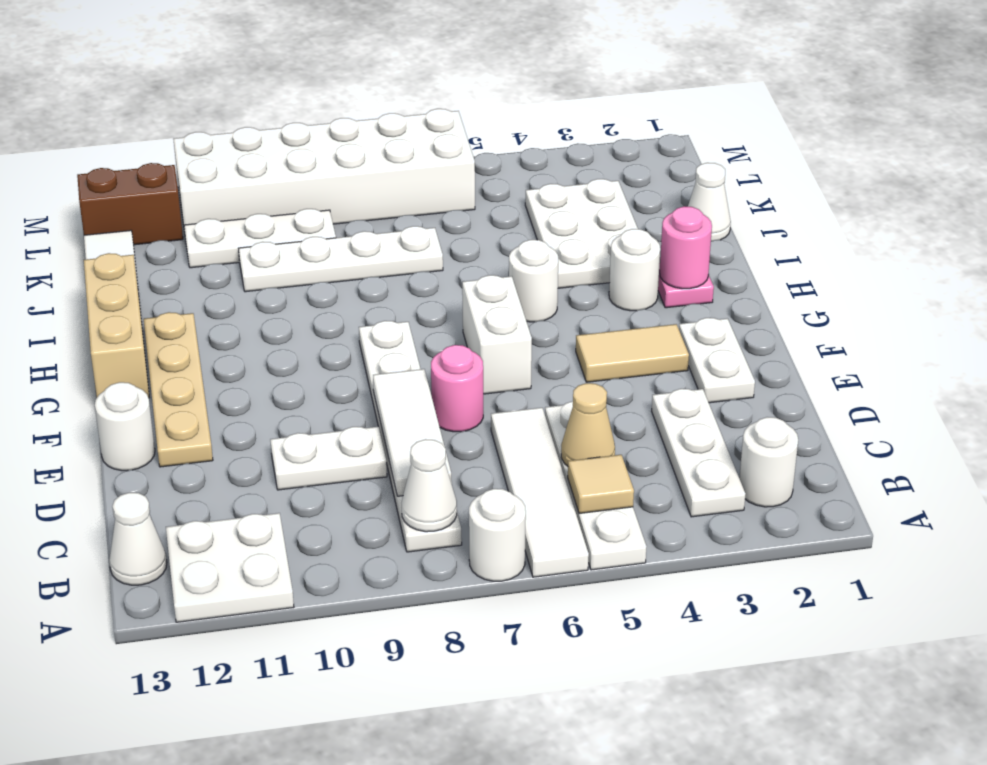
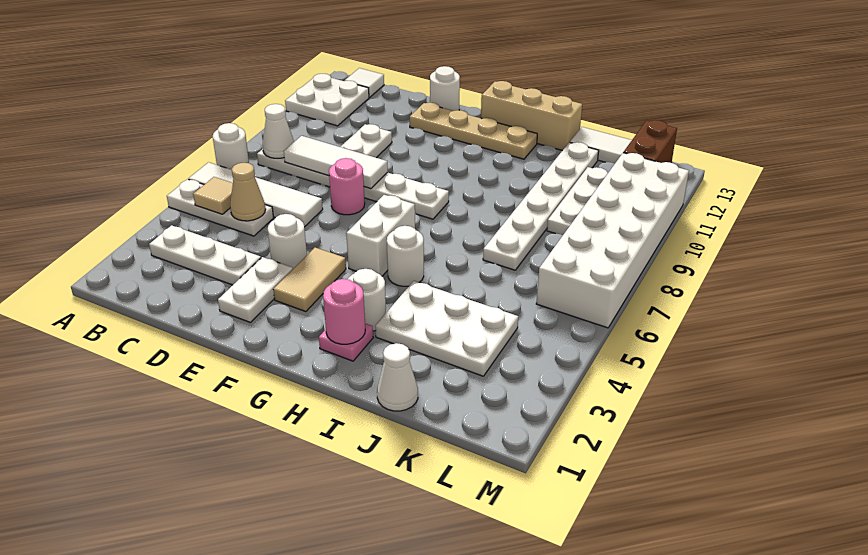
white 1x4 plate [545,401,646,570] -> white 1x3 plate [167,179,274,236]
white 1x1 round brick [739,417,798,507] -> white 1x1 round brick moved to [268,214,307,269]
white 1x1 cone [109,492,167,585] -> white 1x1 tile [345,68,384,97]
white 1x2 plate [679,318,755,403] -> white 1x2 plate turned to [218,257,293,323]
white 1x2 brick [462,275,532,394] -> white 1x2 brick turned to [346,195,415,276]
white 1x4 plate [238,226,443,292] -> white 1x6 plate [483,142,599,270]

